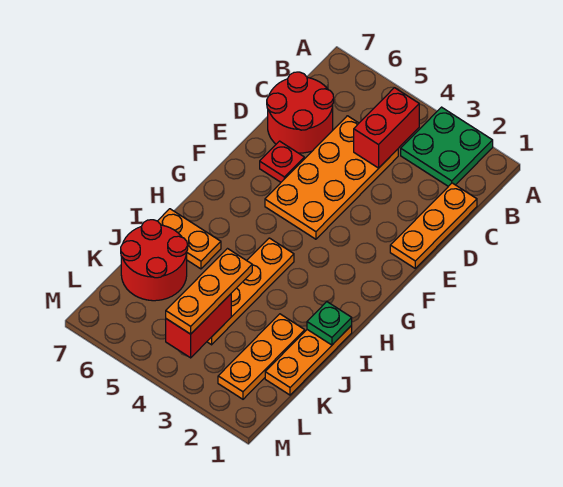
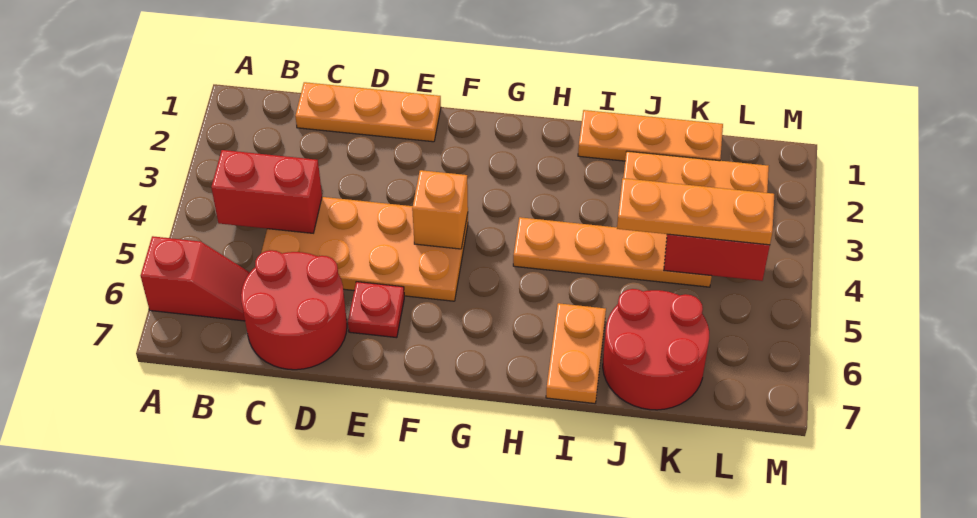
green 2x2 plate [401,107,493,186] -> none
none -> red 1x2 slope [141,236,250,321]
none -> orange 1x1 brick [412,170,468,249]
green 1x1 plate [307,302,352,345] -> none

